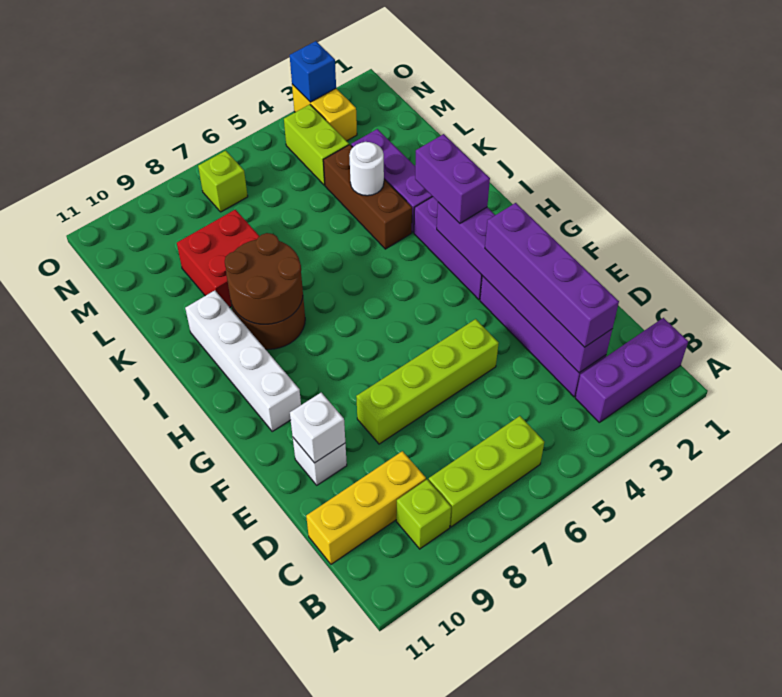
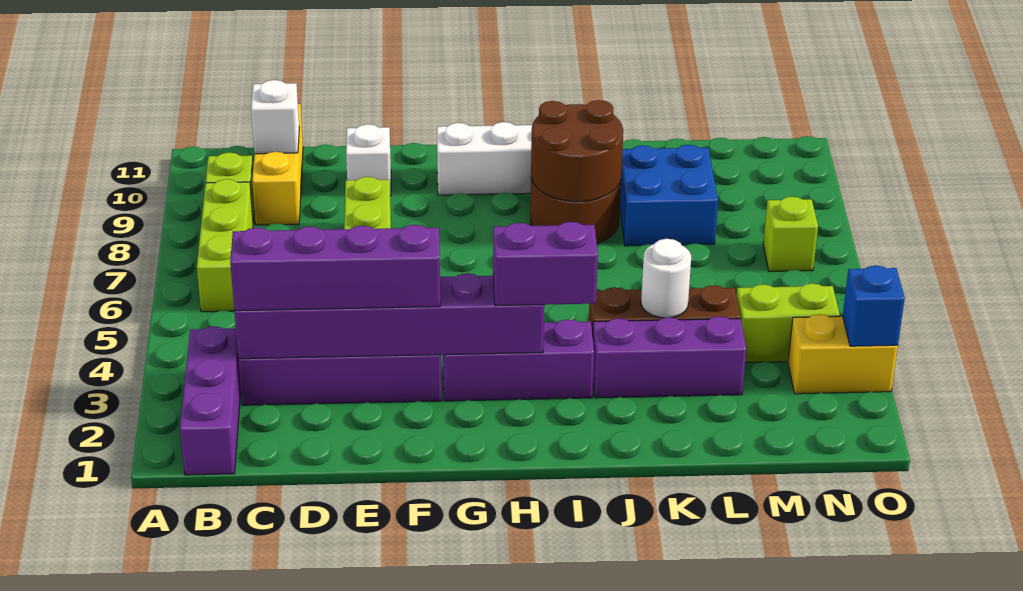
white 1x1 brick [290,393,345,463] -> white 1x1 brick moved to [251,80,299,154]
red 2x2 brick [177,210,259,307] -> blue 2x2 brick [620,145,718,246]

